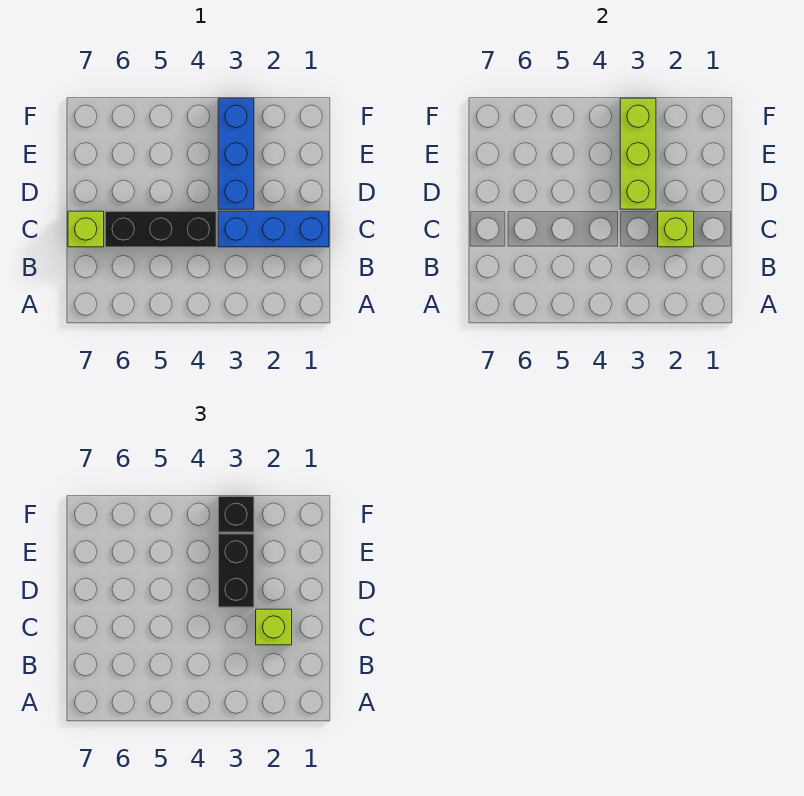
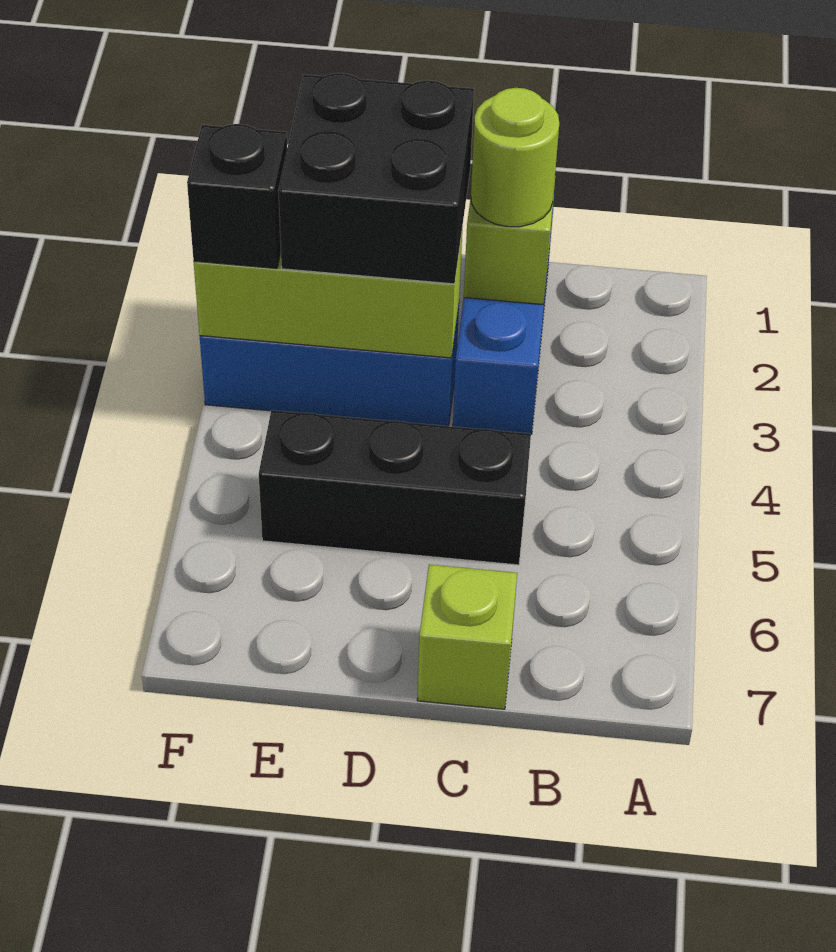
lime 1x1 brick [256,609,292,645] -> lime 1x1 round brick [471,88,559,227]
black 1x3 brick [105,211,216,247] -> black 1x3 brick turned to [259,410,531,565]
black 1x2 brick [218,534,254,607] -> black 2x2 brick [278,73,474,284]

